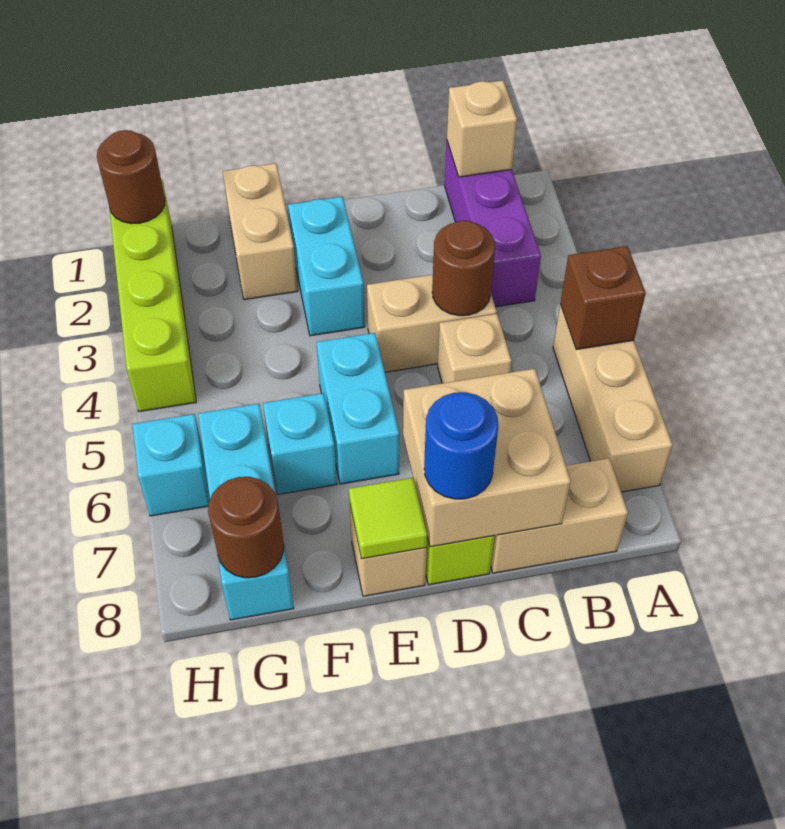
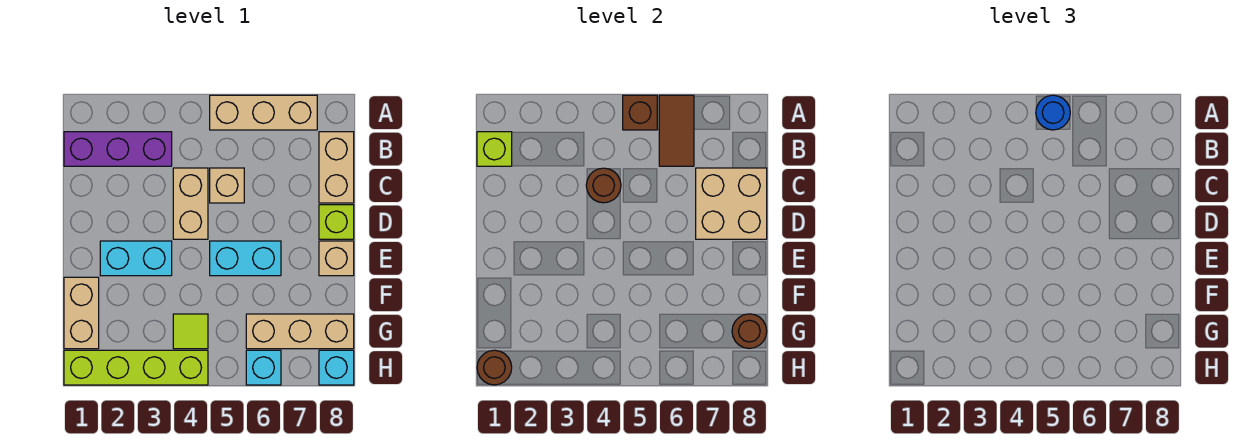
none -> brown 1x2 tile [659,95,694,166]
tan 1x1 brick [447,80,517,177] -> lime 1x1 brick [477,132,512,166]
blue 1x1 round brick [424,392,498,499] -> blue 1x1 round brick moved to [1036,95,1070,130]
lime 1x1 tile [349,478,427,559] -> lime 1x1 tile moved to [173,314,208,349]
tan 1x2 brick [223,163,298,300] -> tan 1x2 brick turned to [64,277,99,349]
cyan 1x1 brick [263,393,337,494] -> cyan 1x1 brick moved to [319,350,354,385]
cyan 1x3 brick [198,404,294,620] -> tan 1x3 brick [246,314,354,349]

